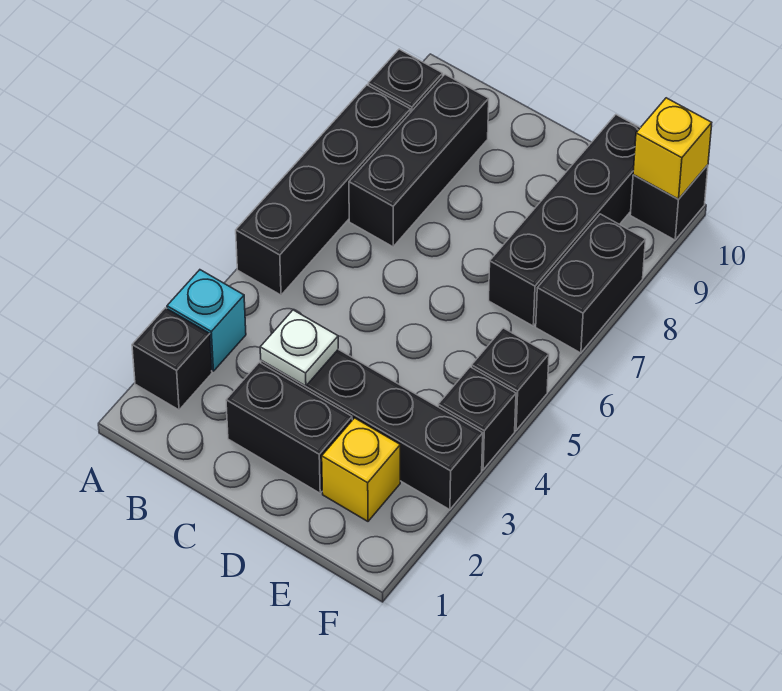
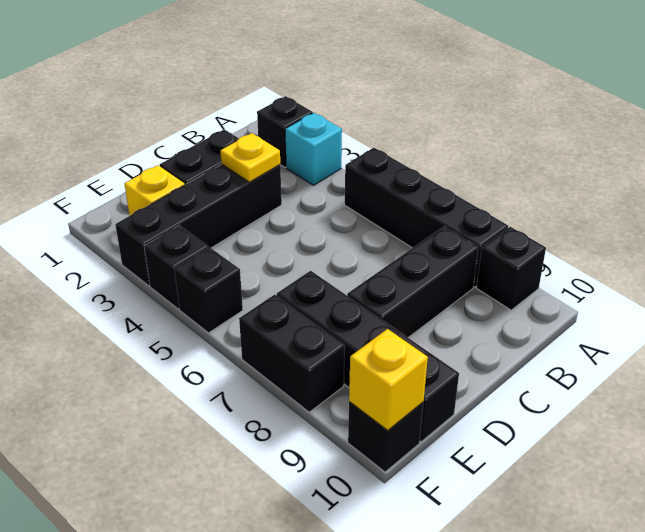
black 1x3 brick [349,75,489,247] -> black 1x3 brick turned to [347,227,478,337]
white 1x1 plate [260,310,338,386] -> yellow 1x1 plate [221,133,280,182]

